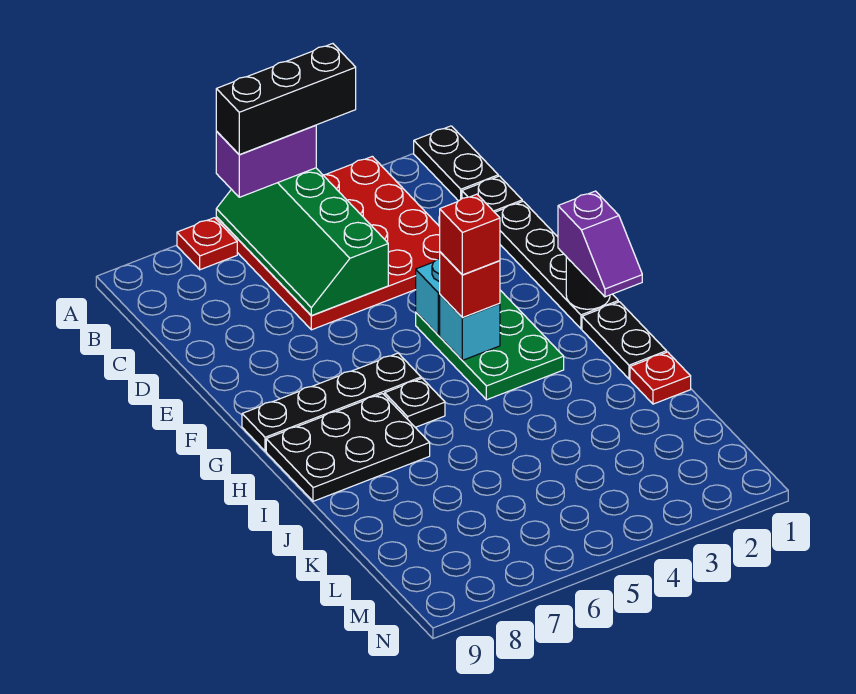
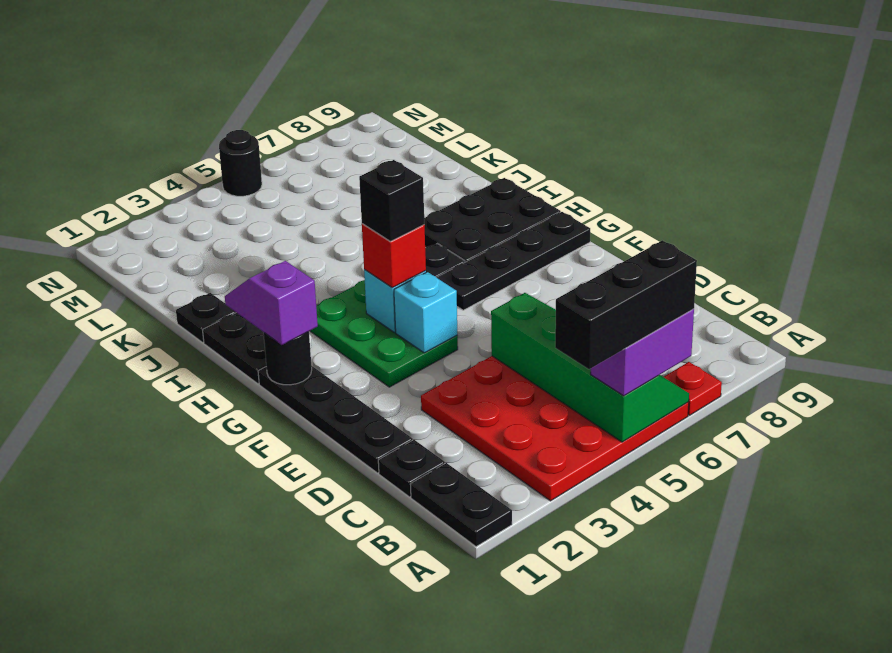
red 1x1 brick [439,194,500,275] -> black 1x1 brick [359,160,424,241]
red 1x1 plate [630,352,691,404] -> black 1x1 plate [176,293,236,342]
none -> black 1x1 round brick [219,130,262,196]

